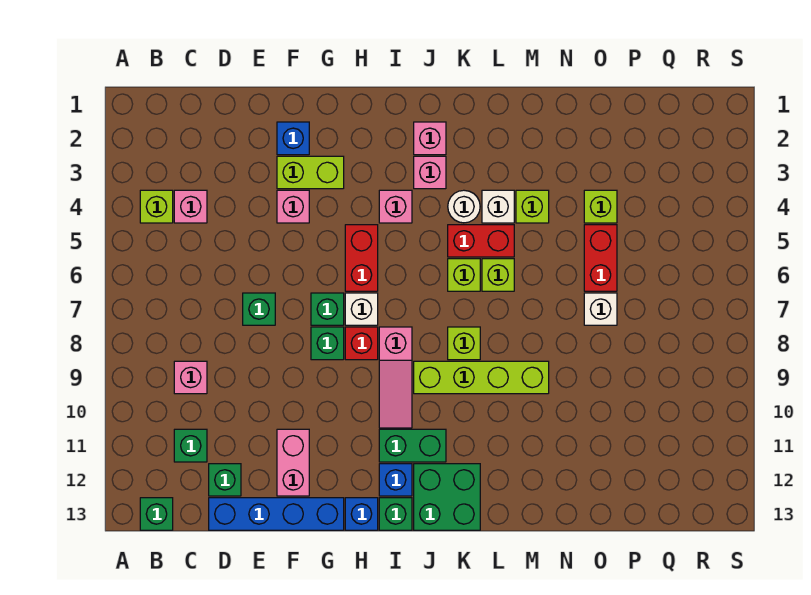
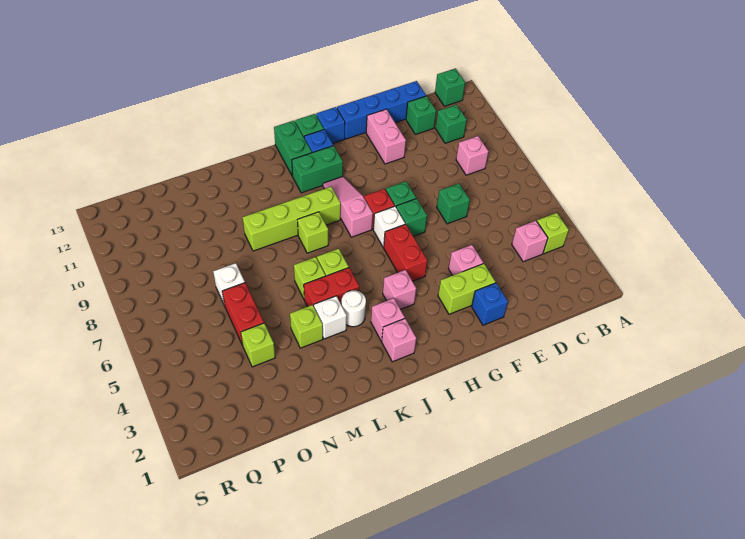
green 2x2 brick [414,464,480,530] -> green 1x2 brick [274,121,312,176]

